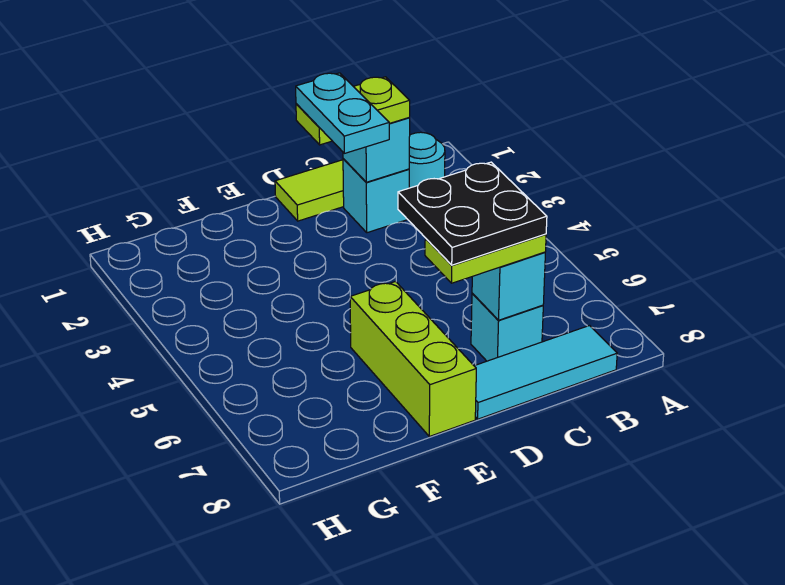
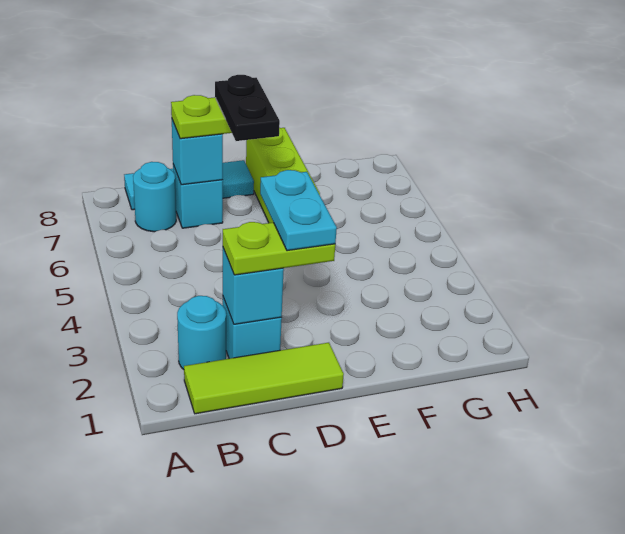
none -> cyan 1x1 round brick [133,162,176,232]
black 2x2 plate [398,162,547,265] -> black 1x2 plate [215,75,280,141]

